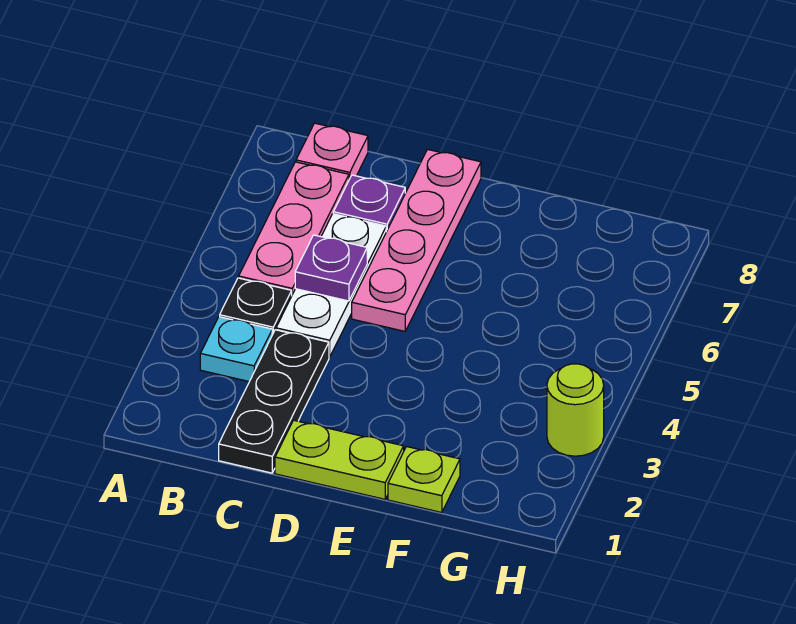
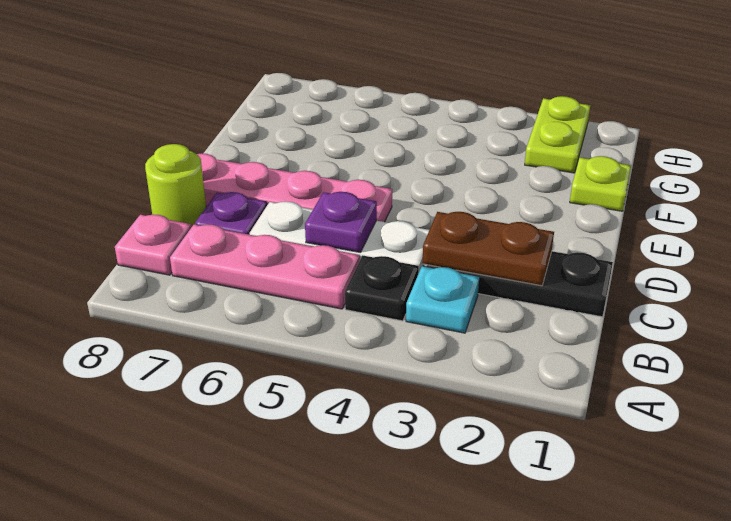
none -> brown 1x2 plate [422,212,554,286]
lime 1x2 plate [275,420,404,499] -> lime 1x2 plate moved to [525,96,590,173]
lime 1x1 round brick [547,364,604,456] -> lime 1x1 round brick moved to [145,144,206,227]

